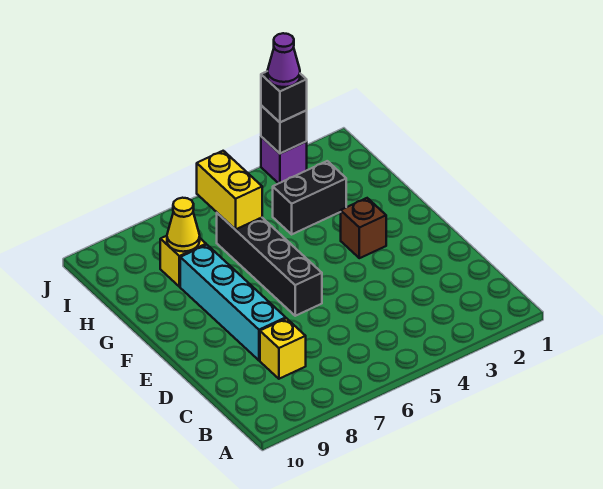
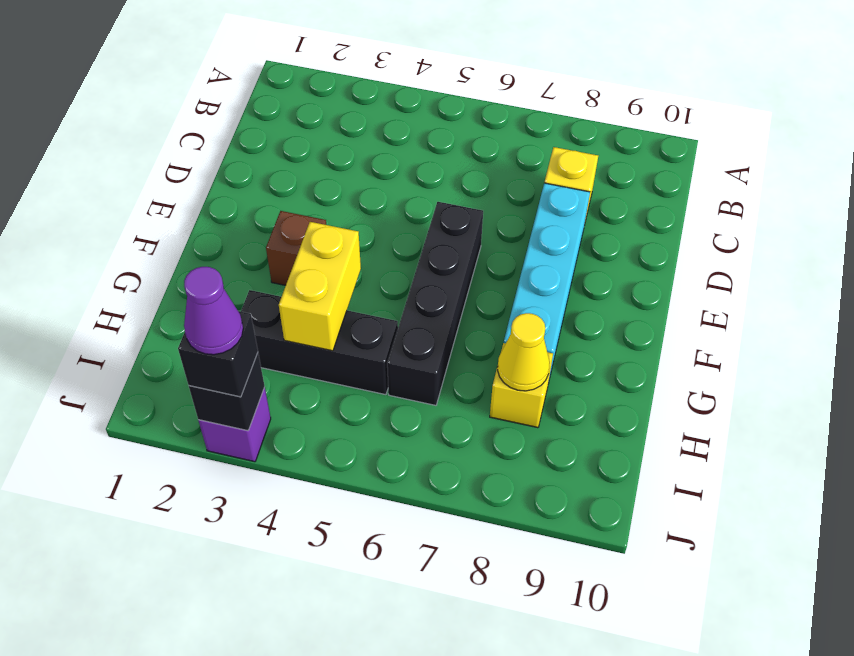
black 1x2 brick [273,161,346,234] -> black 1x3 brick [241,290,398,395]
yellow 1x2 brick [197,151,262,230] -> yellow 1x2 brick moved to [279,222,361,351]

